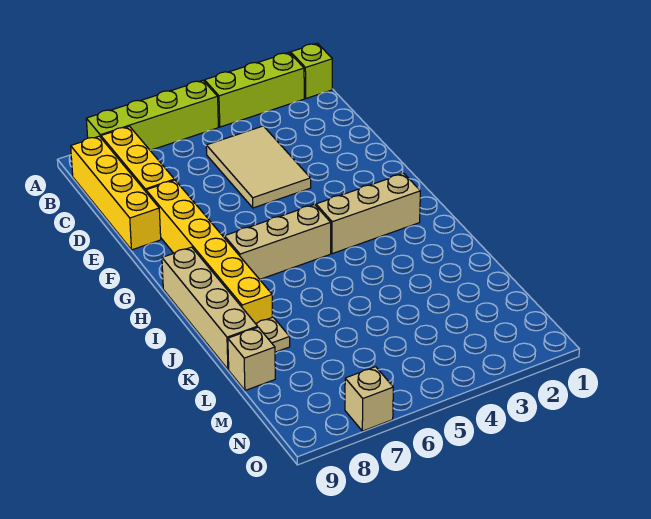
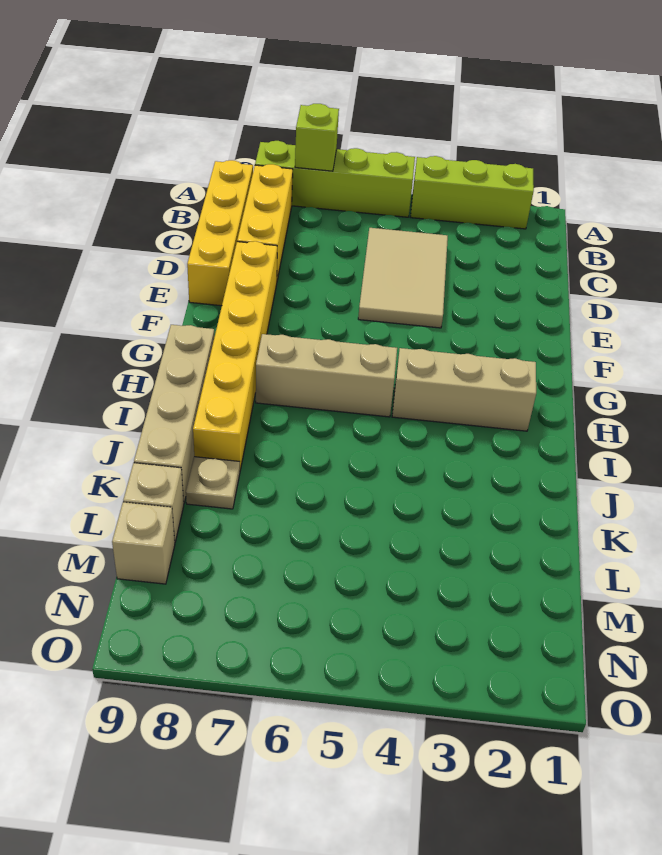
lime 1x1 brick [291,43,332,98] -> lime 1x1 brick moved to [295,104,339,171]
tan 1x1 brick [345,367,393,431] -> tan 1x1 brick moved to [112,502,175,584]

